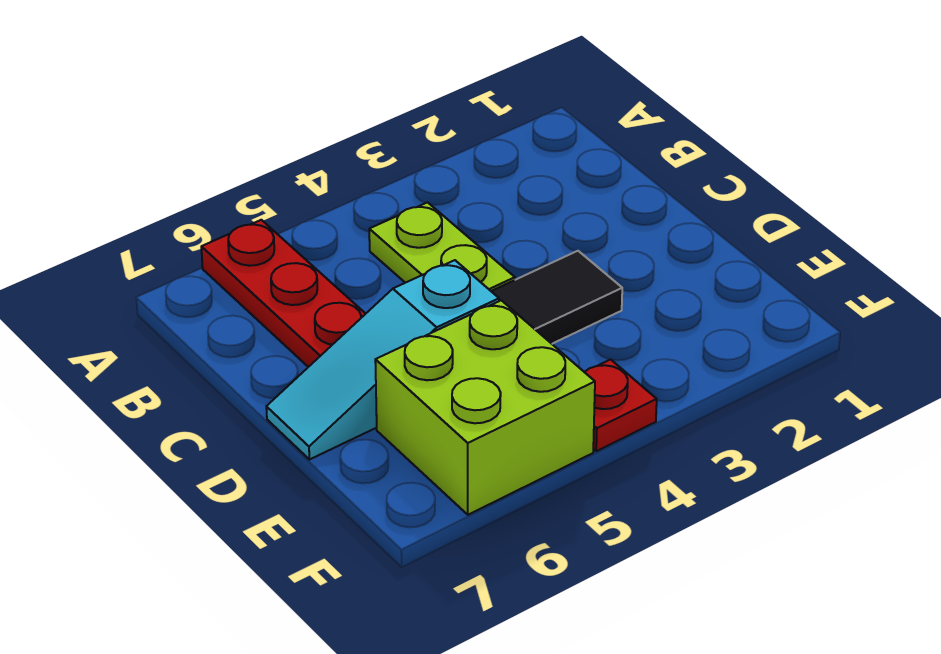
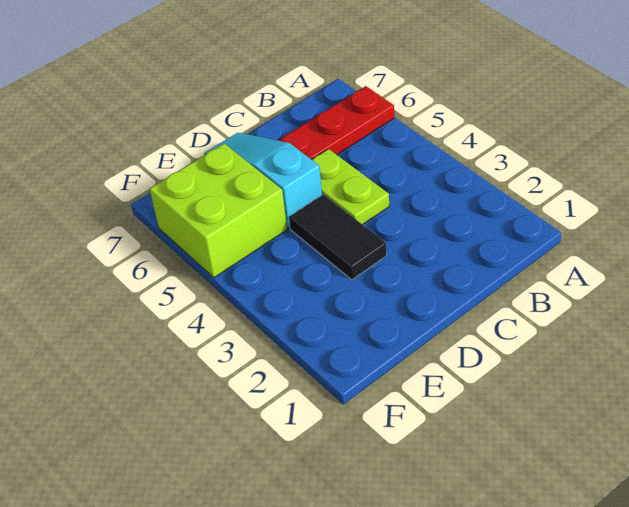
lime 1x2 plate [369,202,515,291] -> lime 1x2 plate turned to [311,149,389,225]
red 1x1 plate [585,359,657,451] -> none

